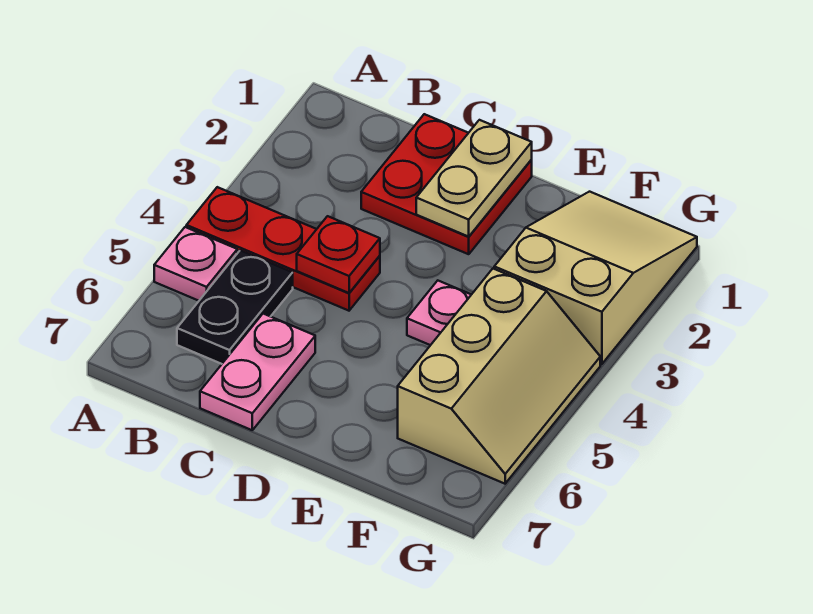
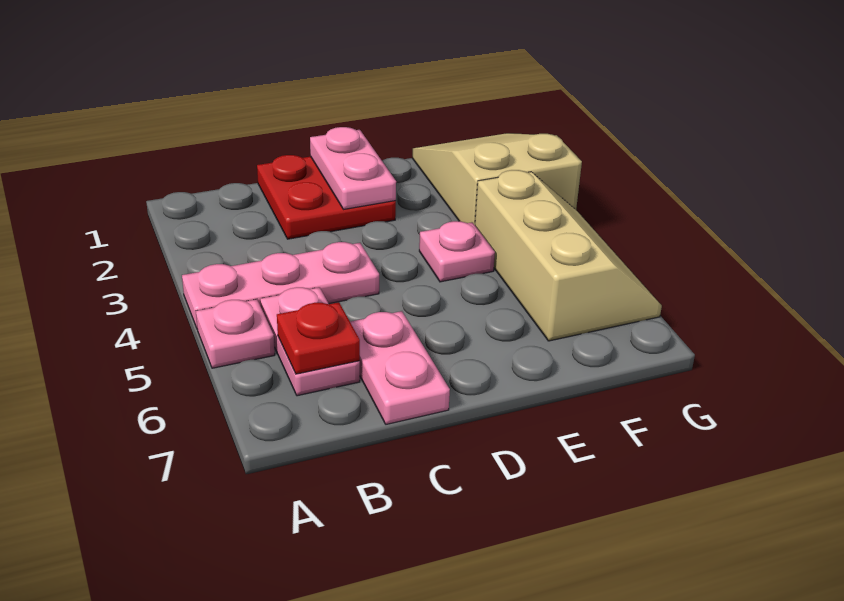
red 1x3 plate [186,187,380,311] -> pink 1x3 plate [182,242,379,328]
black 1x2 plate [177,250,293,364] -> pink 1x2 plate [260,287,360,396]
red 1x1 plate [297,216,380,293] -> red 1x1 plate moved to [277,302,360,374]
tan 1x2 plate [416,120,532,237] -> pink 1x2 plate [310,127,396,210]

